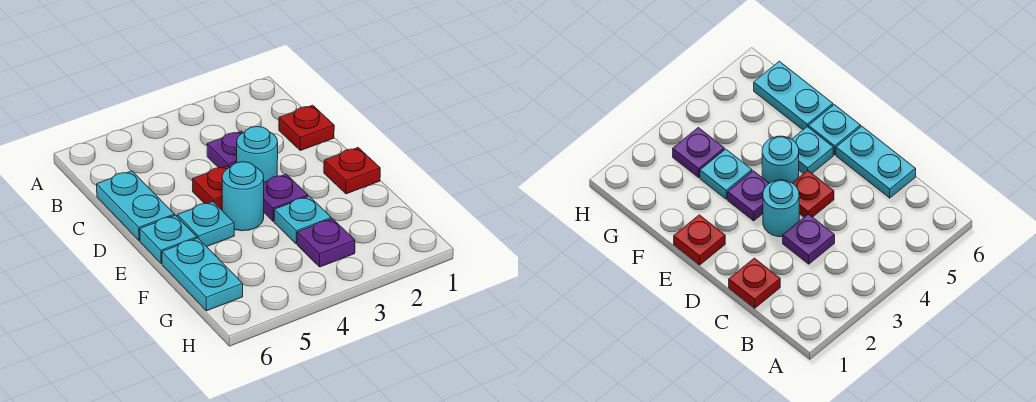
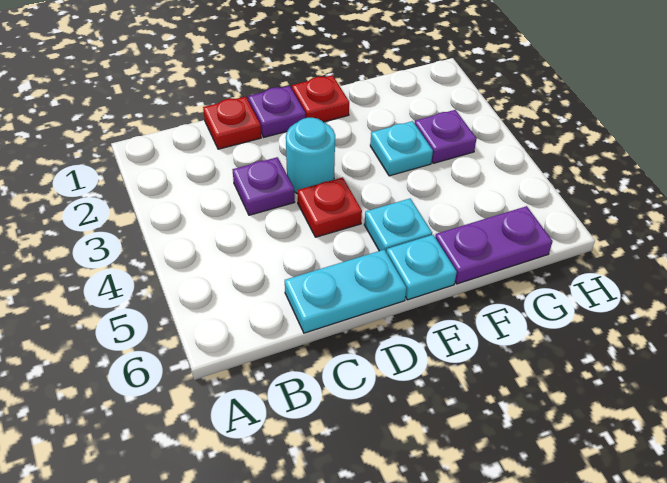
purple 1x1 plate [264,174,308,221] -> purple 1x1 plate moved to [248,86,306,137]
cyan 1x1 round brick [222,162,264,231] -> none
cyan 1x2 plate [162,238,243,311] -> purple 1x2 plate [435,206,553,284]

